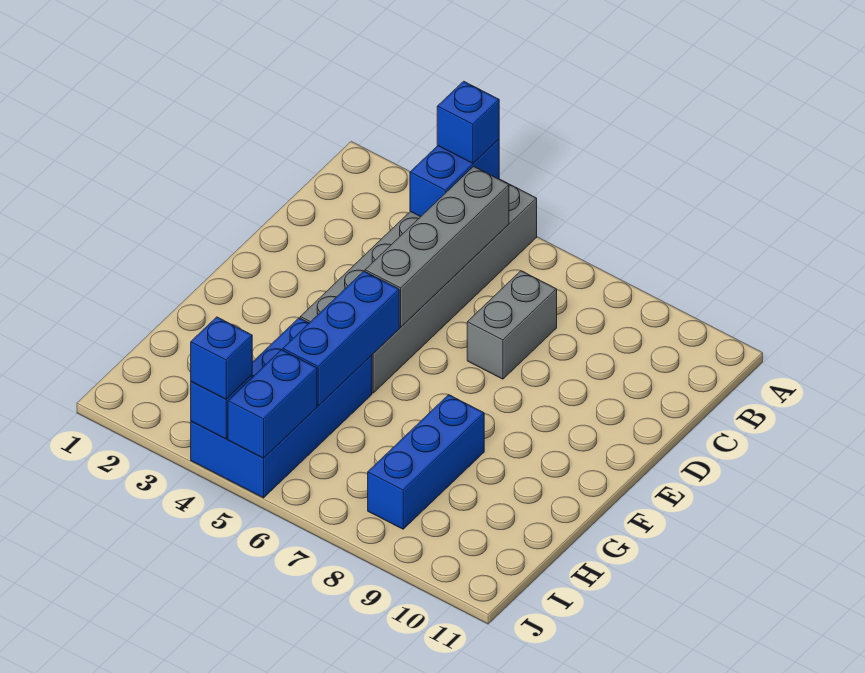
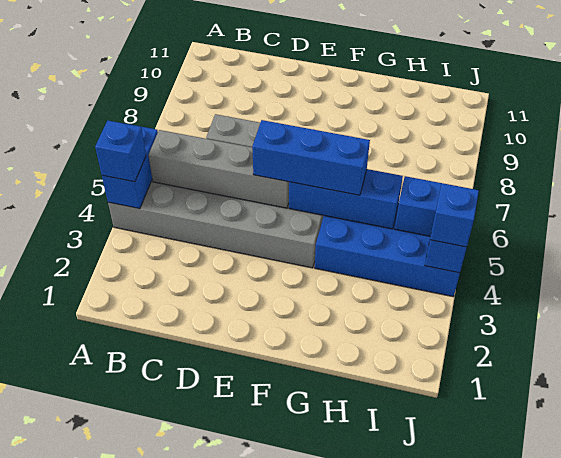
blue 1x2 brick [410,139,499,217] -> blue 1x2 brick turned to [102,126,158,209]
blue 1x3 brick [368,395,484,529] -> blue 1x3 brick moved to [252,120,370,195]

